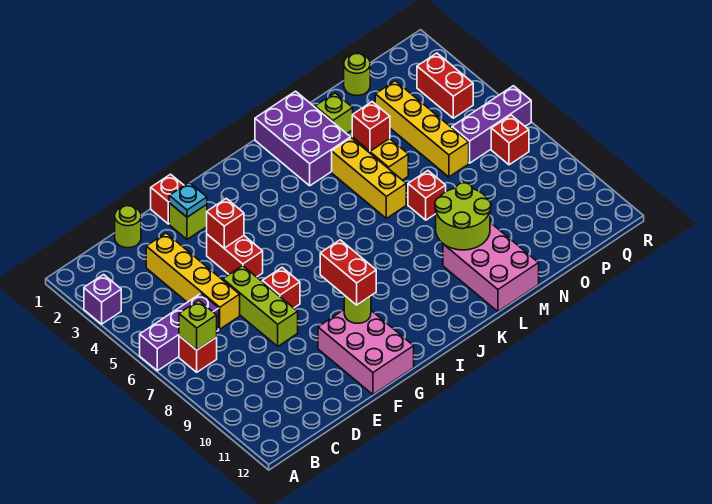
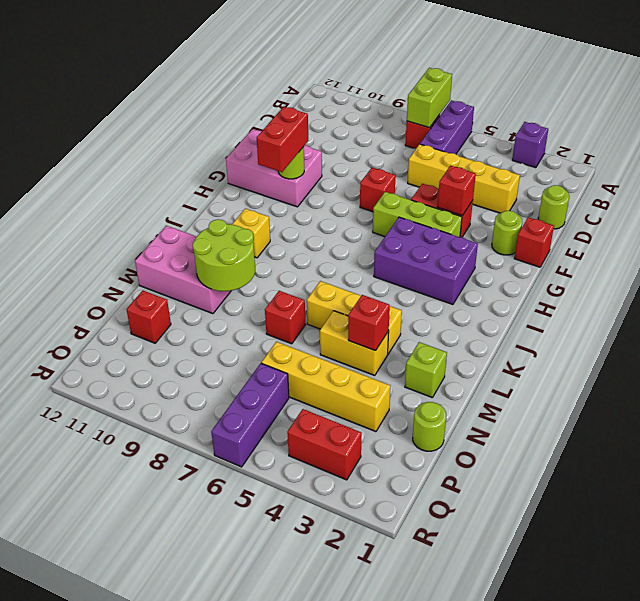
lime 1x1 brick [179,300,217,350] -> lime 1x2 brick [407,68,452,128]
lime 1x3 brick [223,266,298,346] -> lime 1x3 brick moved to [373,192,462,237]
lime 1x1 brick [169,203,207,239] -> lime 1x1 round brick [492,211,523,255]
cyan 1x1 plate [169,182,207,217] -> none
red 1x2 brick [320,240,376,305] -> red 1x2 brick turned to [257,107,308,172]
none -> yellow 1x1 brick [232,208,270,258]
purple 2x3 brick [255,91,350,186] -> purple 2x3 brick moved to [374,217,478,305]
red 1x1 brick [491,115,529,165] -> red 1x1 brick moved to [127,291,171,343]

